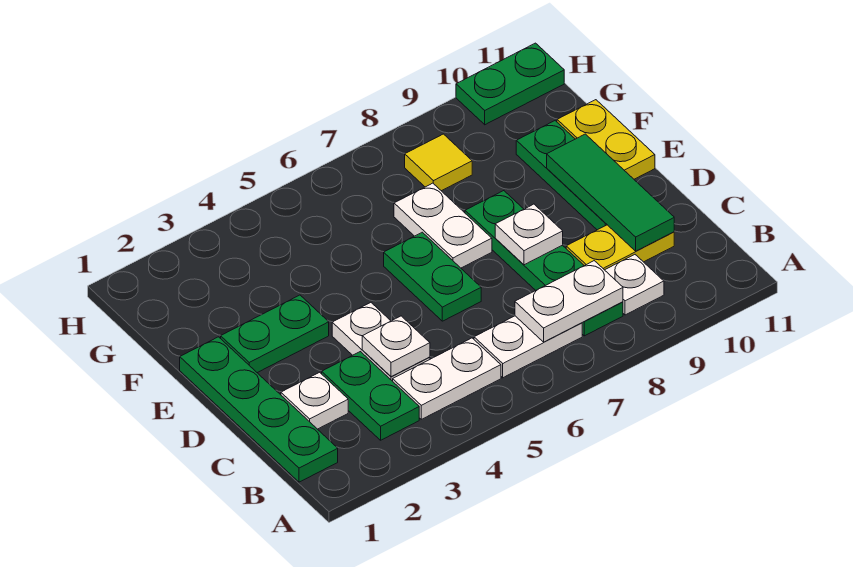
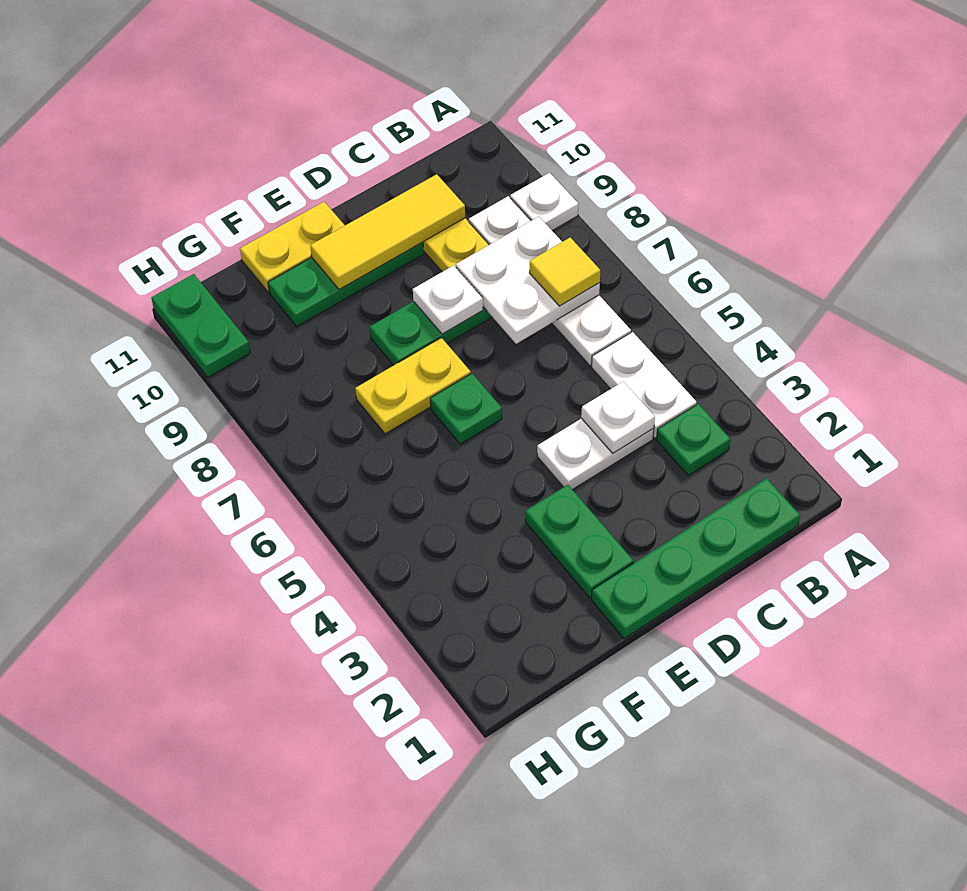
green 1x2 plate [322,352,419,440] -> green 1x1 plate [657,404,730,475]
white 1x2 plate [515,261,623,342] -> white 2x2 plate [456,216,600,344]
white 1x1 plate [281,372,348,429] -> white 1x1 plate moved to [510,173,578,231]
green 1x3 tile [547,134,674,251] -> yellow 1x3 tile [310,174,465,290]
green 1x2 plate [384,232,481,321] -> green 1x1 plate [430,374,502,444]
white 1x2 plate [394,183,492,268] -> yellow 1x2 plate [355,338,471,434]
yellow 1x1 tile [405,134,472,191] -> yellow 1x1 tile moved to [529,238,601,306]

